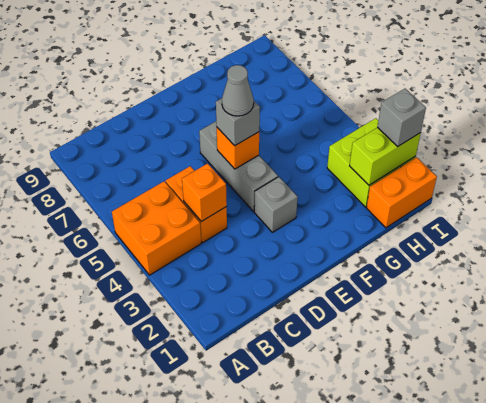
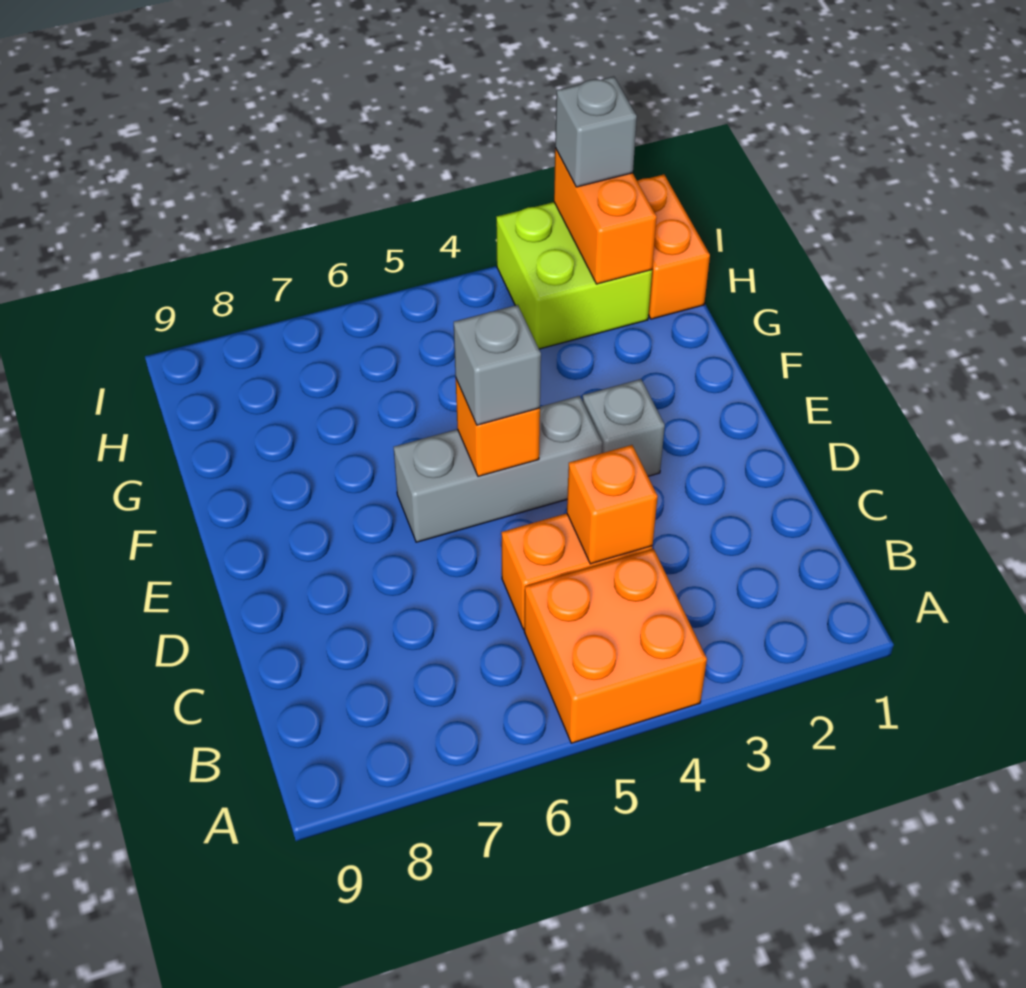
grey 1x1 cone [222,65,254,116] -> none
lime 1x2 brick [350,127,421,185] -> orange 1x2 brick [554,148,657,284]

